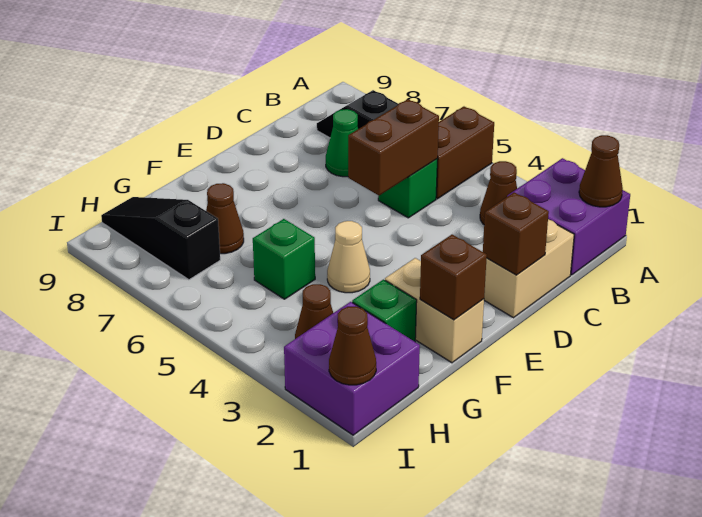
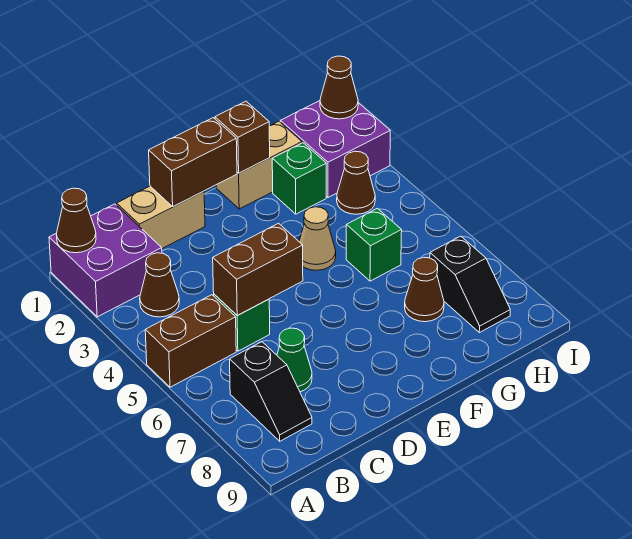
brown 1x1 brick [483,192,549,275] -> brown 1x2 brick [149,118,237,206]
tan 1x2 brick [385,258,484,363] -> tan 1x2 brick turned to [216,121,302,209]
black 1x3 slope [101,197,220,280] -> black 1x2 slope [430,236,510,333]

